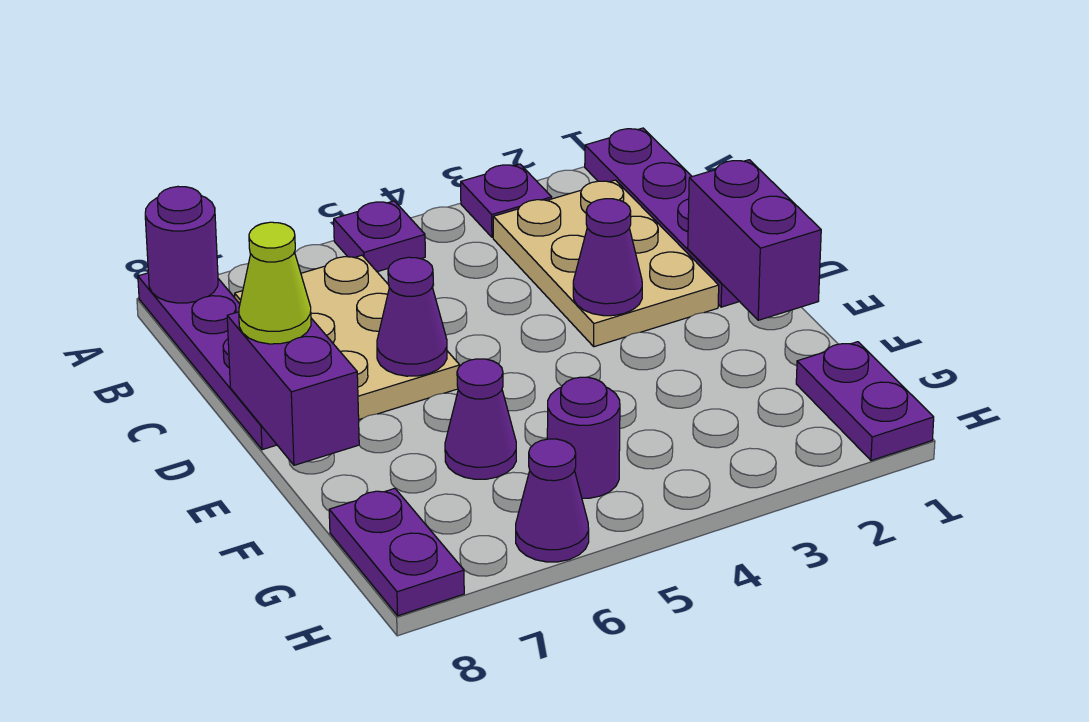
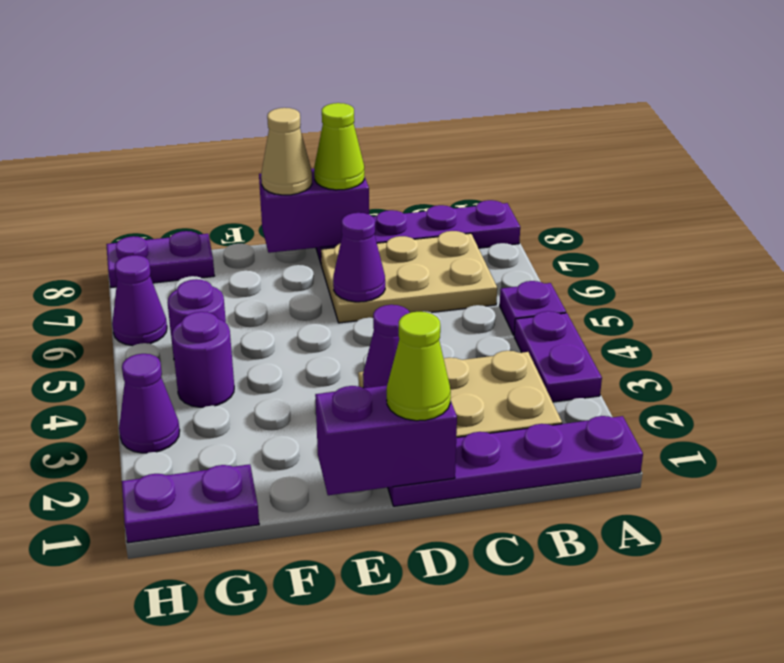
purple 1x1 plate [461,164,552,237] -> purple 1x2 plate [514,311,602,402]
purple 1x1 round brick [145,187,218,303] -> purple 1x1 round brick moved to [172,312,234,407]
none -> lime 1x1 cone [387,312,451,421]
none -> tan 1x1 cone [261,108,312,195]
purple 1x1 cone [445,359,516,479] -> purple 1x1 cone moved to [119,354,180,453]

